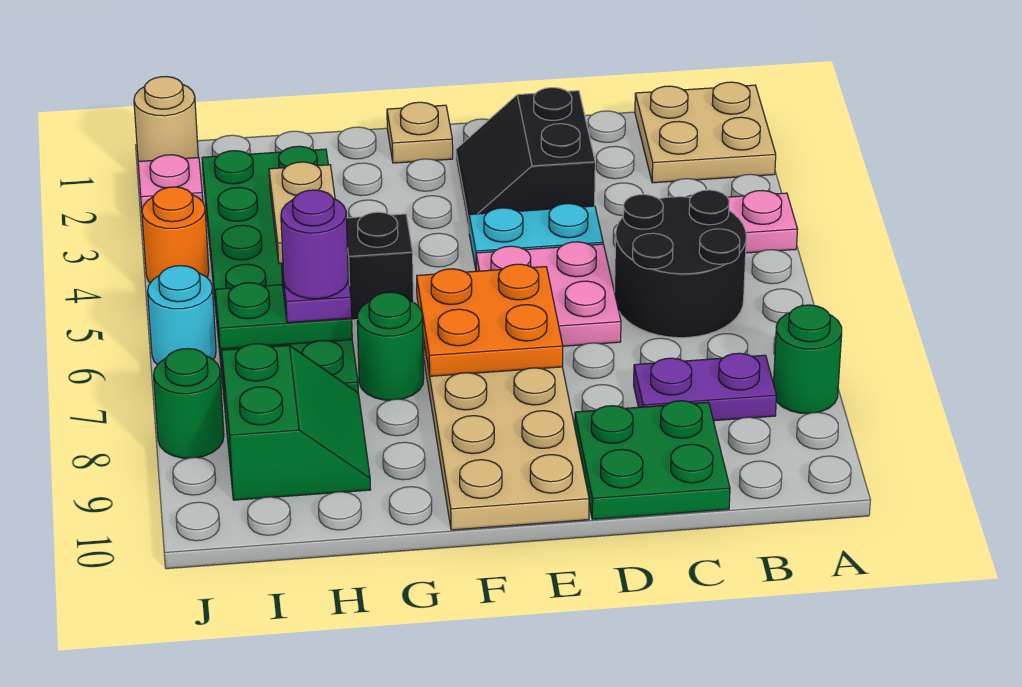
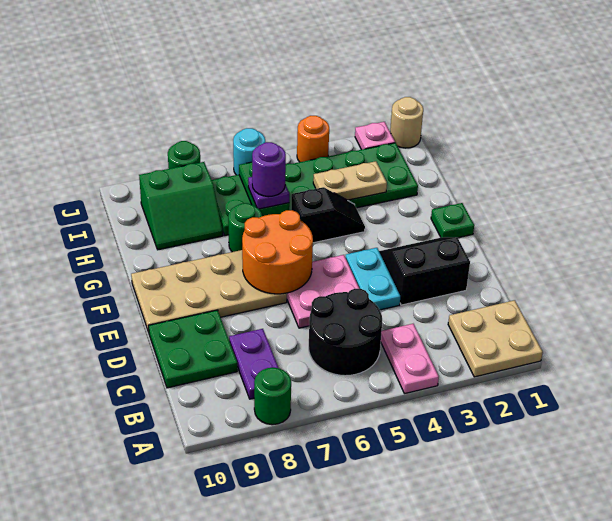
orange 2x2 plate [417,264,563,376] -> orange 2x2 round brick [242,210,313,294]
tan 1x1 plate [387,102,453,163] -> green 1x1 plate [431,203,474,238]

